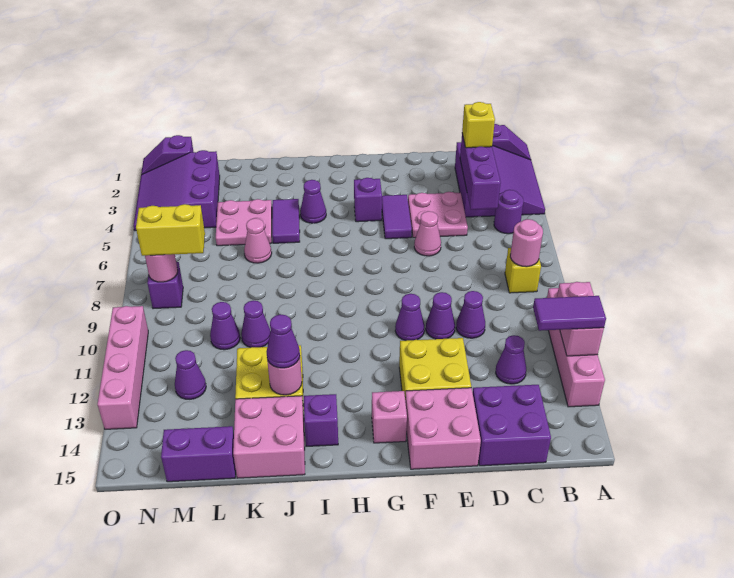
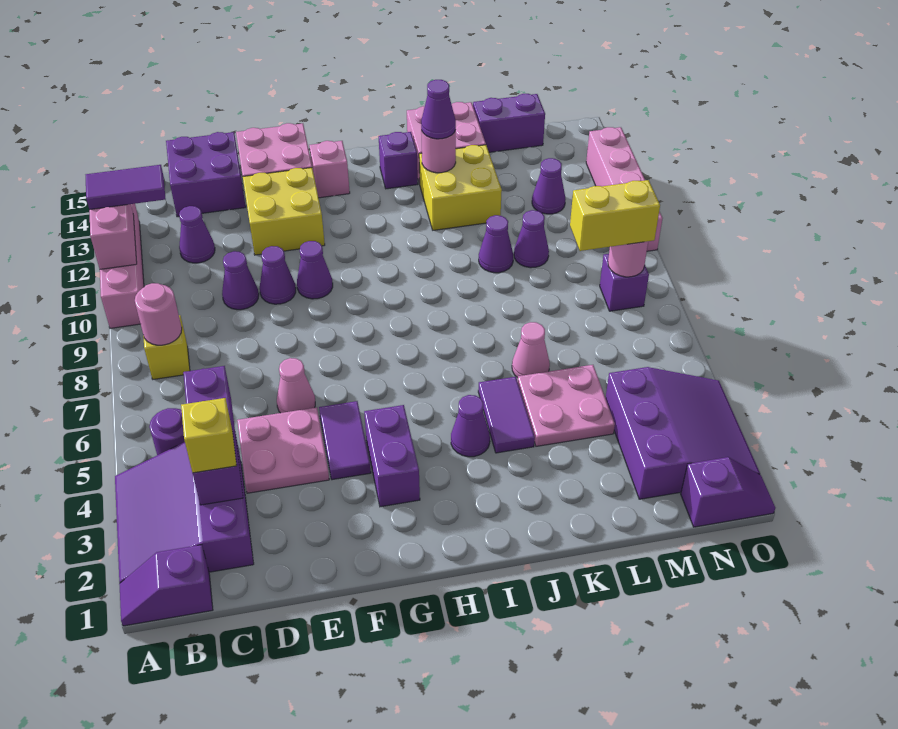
purple 1x1 brick [354,178,382,222] -> purple 1x2 brick [364,405,420,507]

